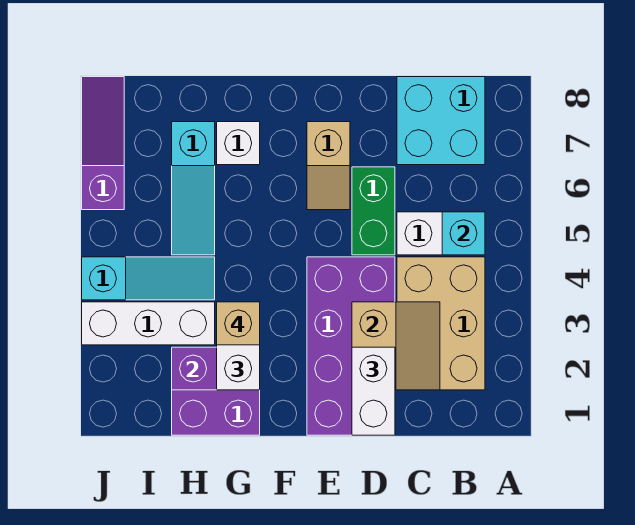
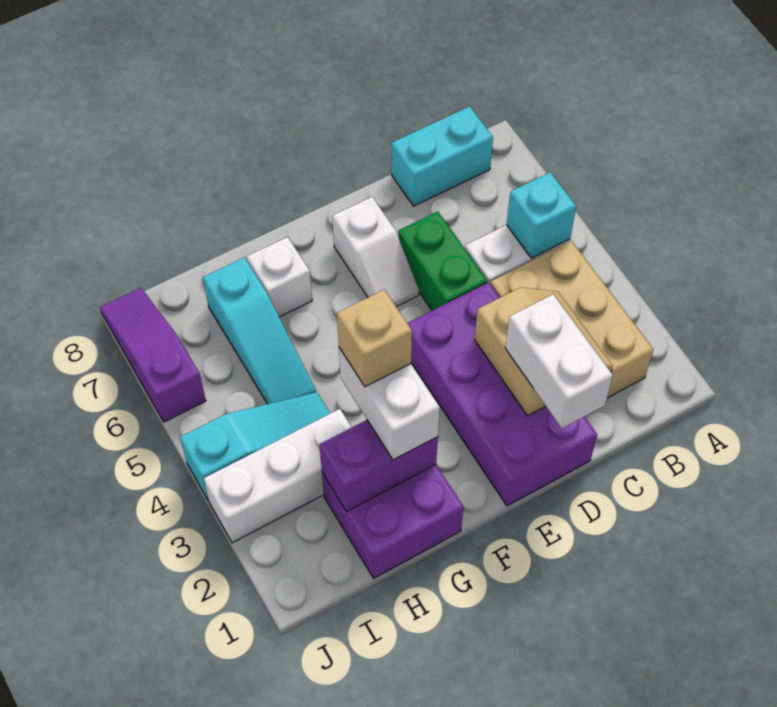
cyan 2x2 brick [397,77,485,165] -> cyan 1x2 brick [392,106,493,206]
tan 1x2 slope [307,122,350,210] -> white 1x2 slope [332,197,419,307]

